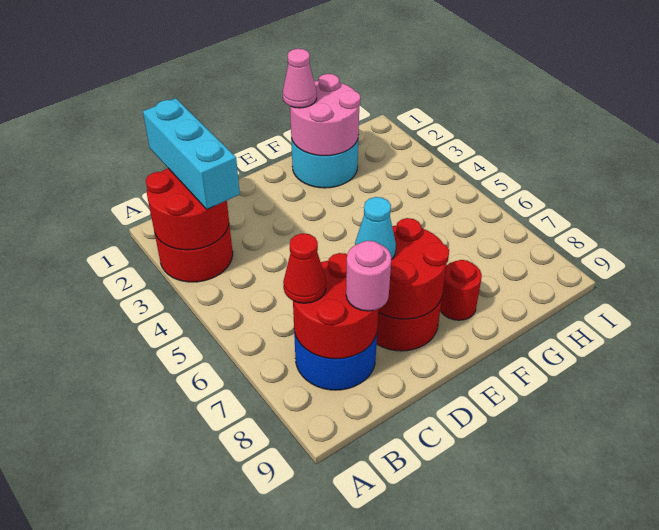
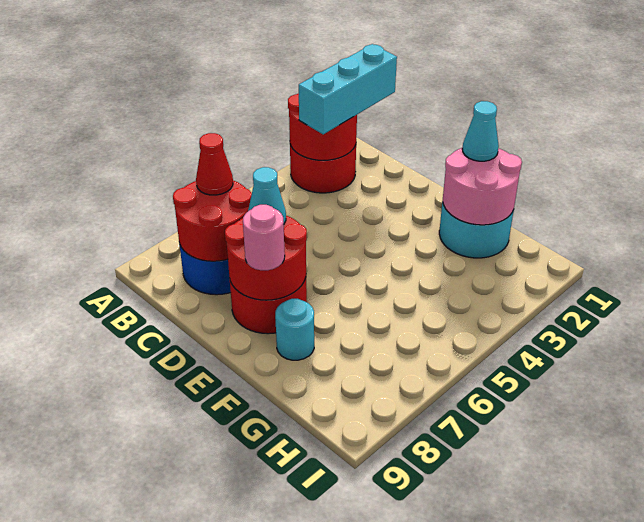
pink 1x1 round brick [346,241,391,311] -> pink 1x1 round brick moved to [243,205,285,270]
pink 1x1 cone [283,49,317,108] -> cyan 1x1 cone [462,101,499,161]
red 1x1 round brick [440,260,482,320] -> cyan 1x1 round brick [275,299,314,360]

